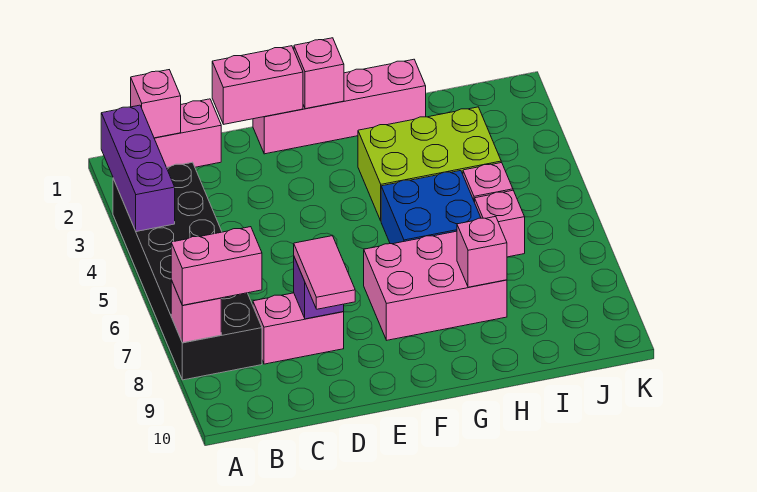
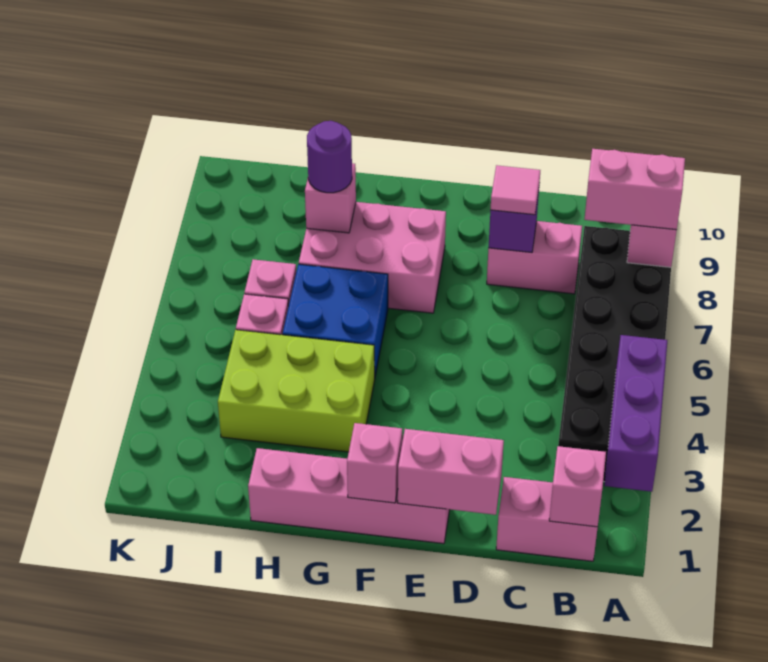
pink 1x2 tile [294,236,355,309] -> pink 1x1 tile [491,165,540,215]
none -> purple 1x1 round brick [307,121,352,193]

